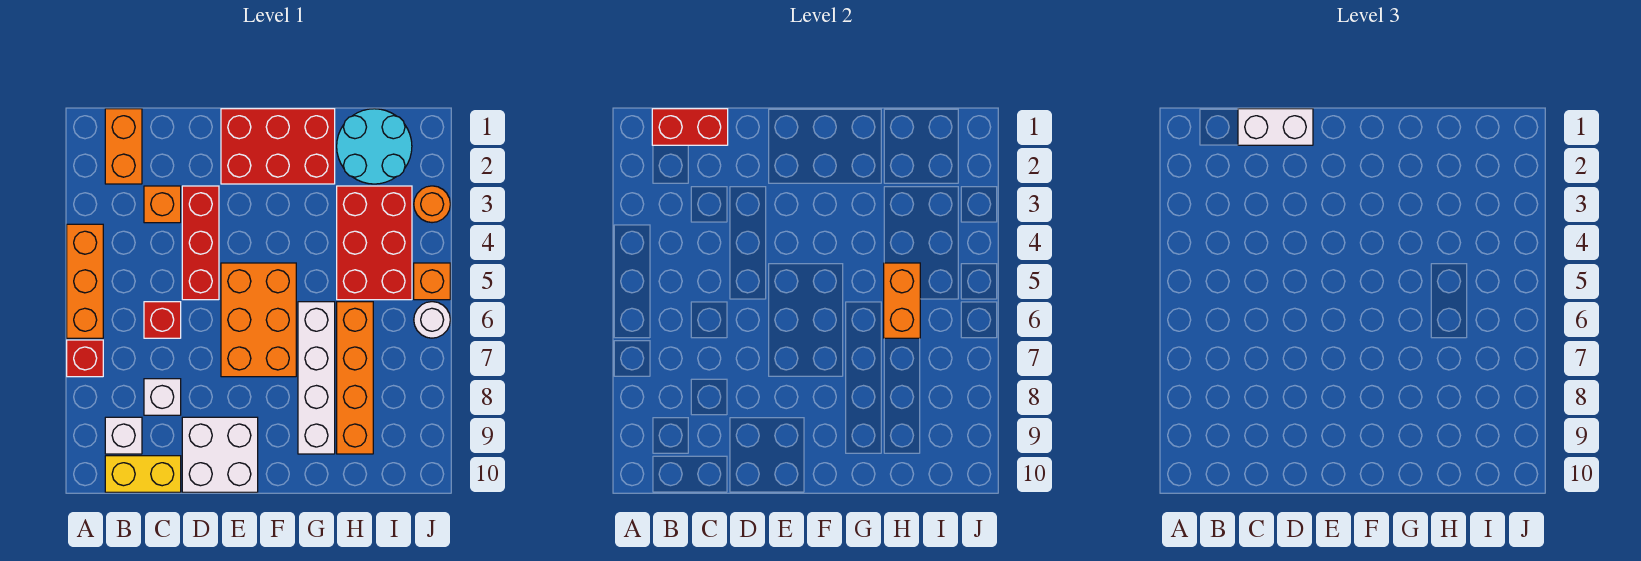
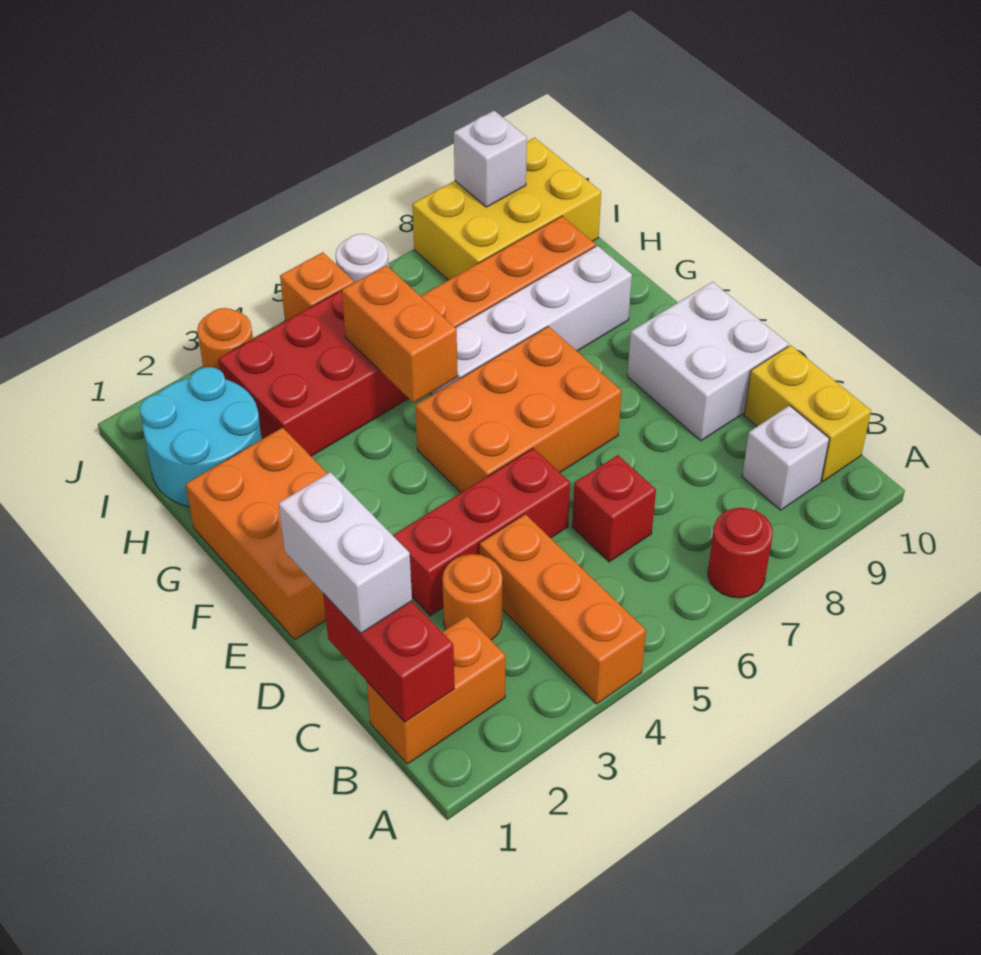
orange 1x3 brick [67,224,103,338] -> orange 1x3 brick turned to [480,514,646,704]
red 1x1 brick [67,340,103,377] -> red 1x1 round brick [708,508,773,598]
orange 1x1 brick [144,186,181,223] -> orange 1x1 round brick [442,554,502,640]
white 1x1 brick [144,379,181,415] -> white 1x1 brick moved to [454,111,527,207]
red 2x3 brick [221,109,335,184] -> orange 2x3 brick [186,428,328,640]
orange 1x2 brick [884,263,920,338] -> orange 1x2 brick turned to [342,265,457,403]
none -> yellow 2x3 brick [412,138,601,280]

